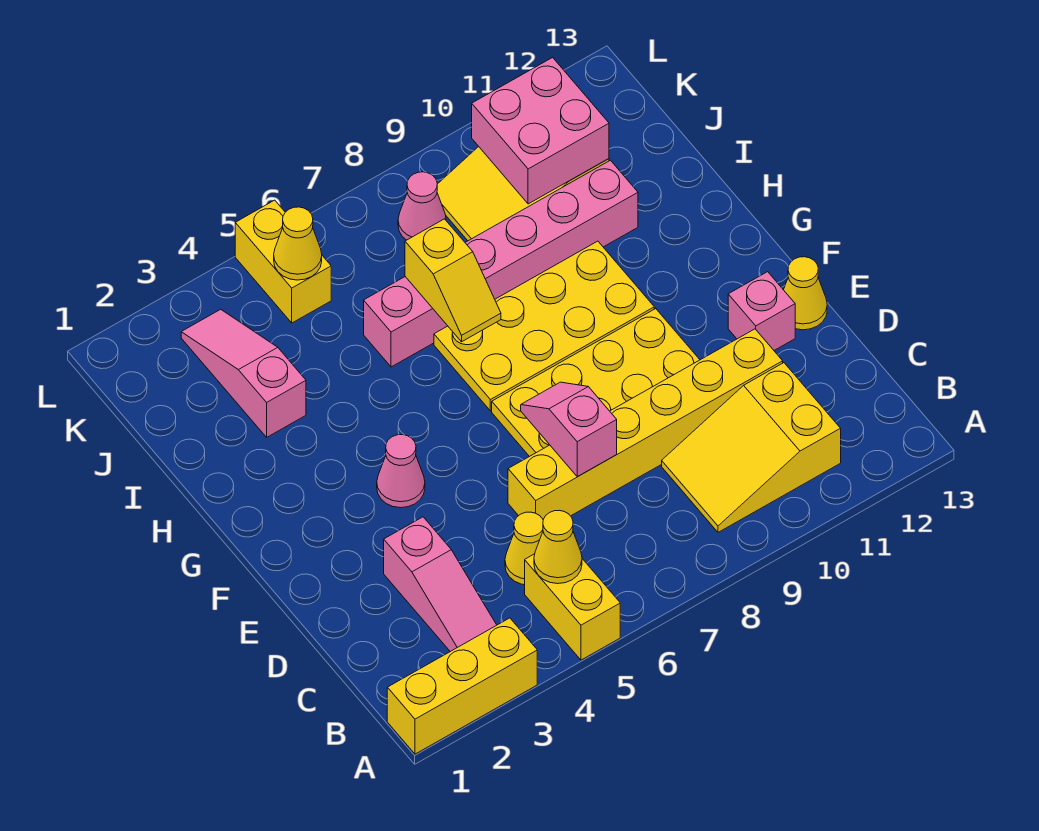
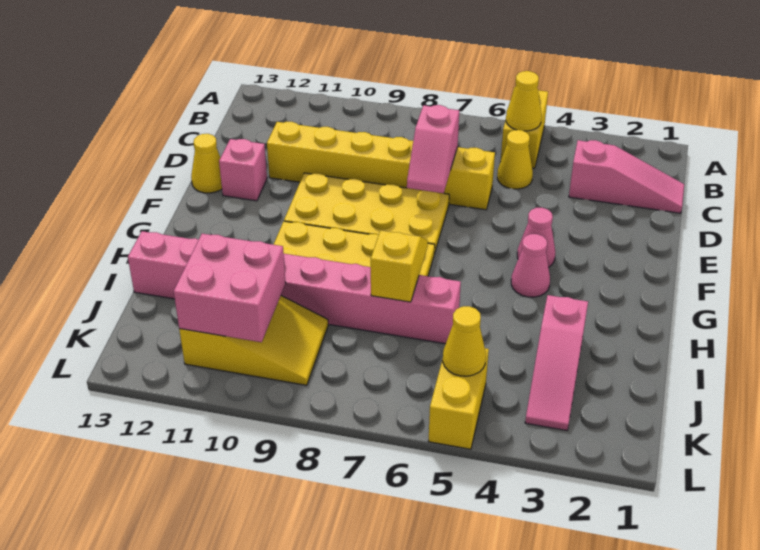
yellow 1x3 brick [387,618,537,754] -> none
pink 1x3 slope [384,517,496,652] -> pink 1x3 slope turned to [569,140,684,213]
yellow 2x3 slope [662,363,841,532] -> none
pink 1x6 brick [364,160,638,367] -> pink 1x8 brick [128,231,461,344]
pink 1x1 cone [398,172,446,240] -> pink 1x1 cone moved to [511,234,550,297]

